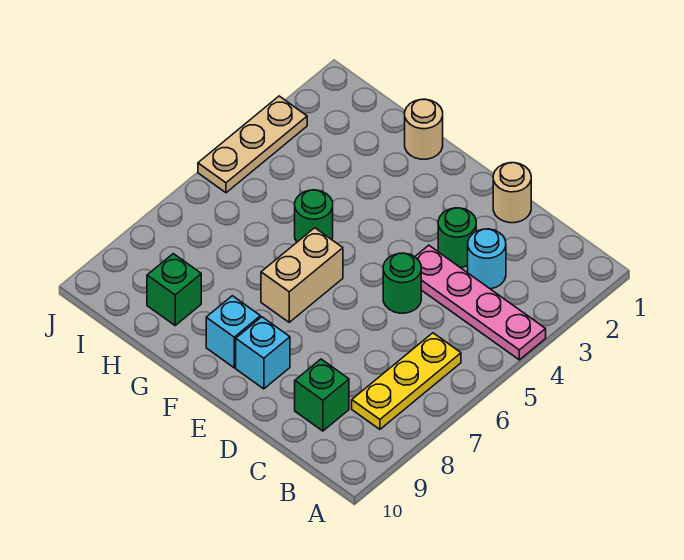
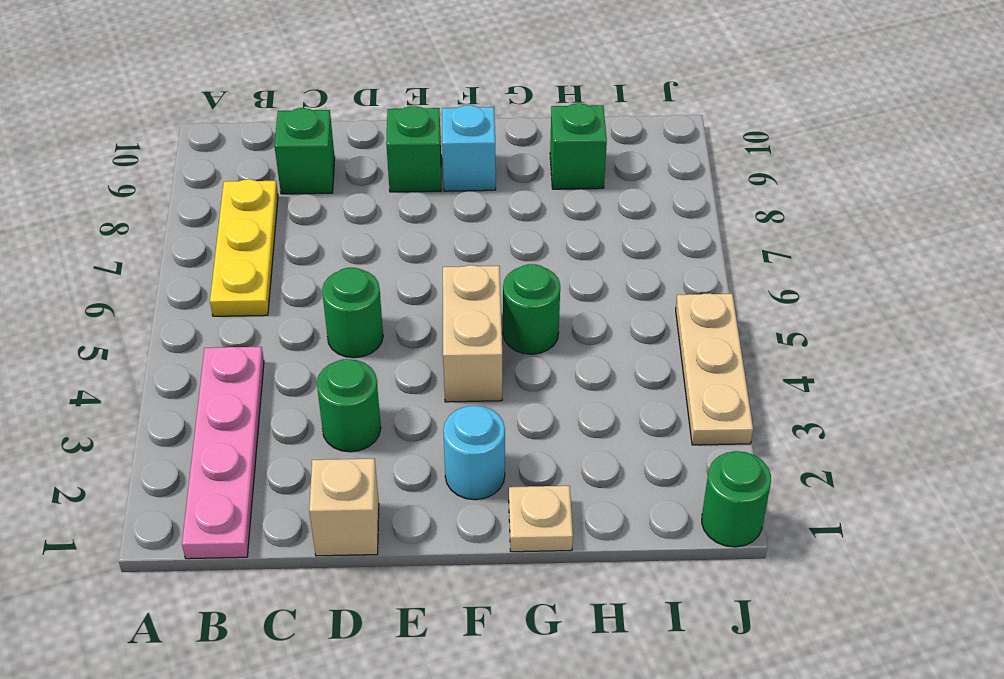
pink 1x4 plate [415,245,546,360] -> pink 1x4 plate turned to [182,347,264,559]
cyan 1x1 round brick [468,229,506,289] -> cyan 1x1 round brick moved to [443,406,505,500]
tan 1x1 round brick [493,163,531,223] -> tan 1x1 brick [309,459,379,556]
cyan 1x1 brick [236,317,290,389] -> green 1x1 brick [386,106,441,192]
tan 1x2 brick [261,228,343,322] -> tan 1x2 brick moved to [443,265,502,402]
tan 1x1 round brick [405,99,443,159] -> tan 1x1 plate [509,486,573,552]
none -> green 1x1 round brick [702,451,771,547]

